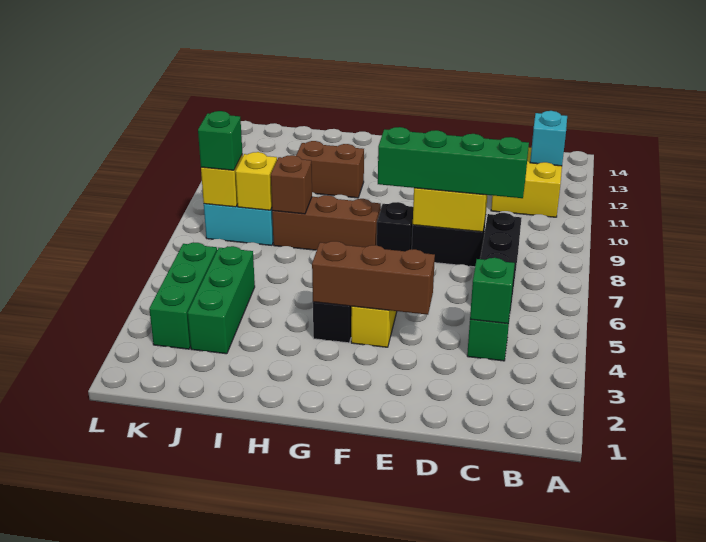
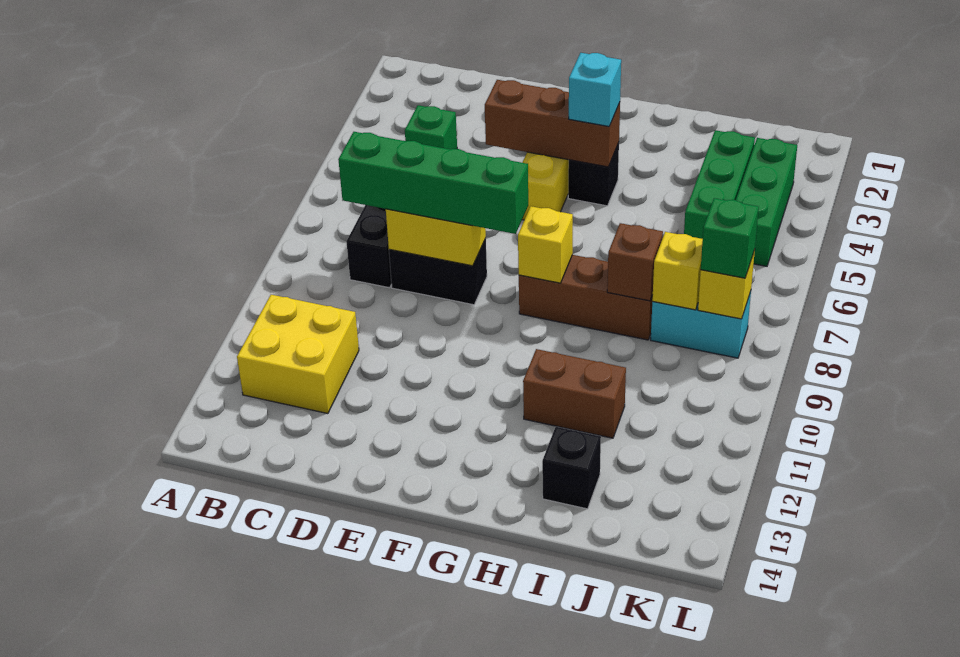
cyan 1x1 brick [530,111,567,166] -> cyan 1x1 brick moved to [569,53,621,126]
green 1x1 brick [470,258,515,324] -> none
black 1x1 brick [377,202,413,251] -> black 1x1 brick moved to [542,427,601,509]
none -> yellow 1x1 brick [518,206,573,283]

